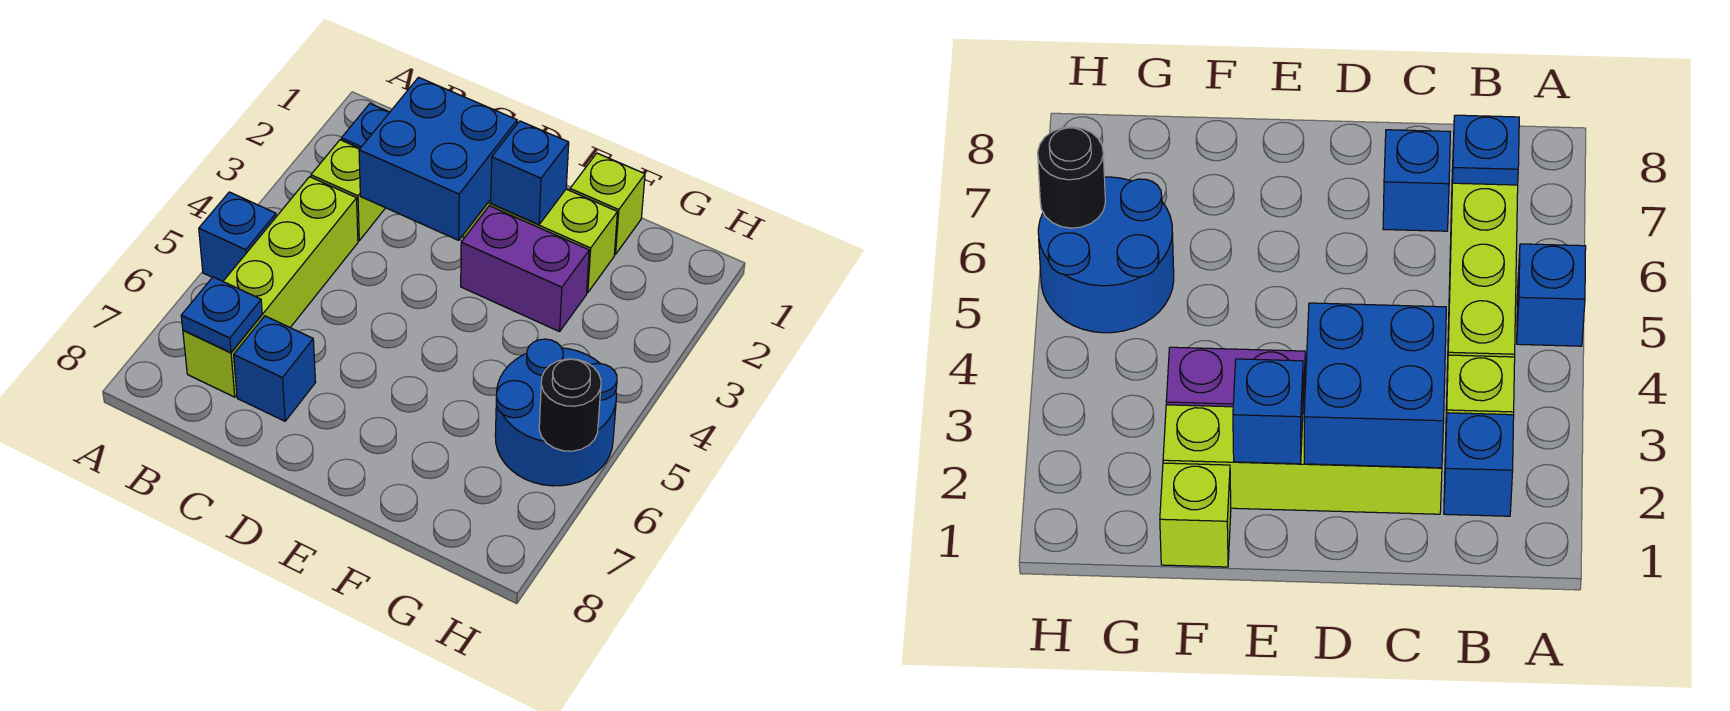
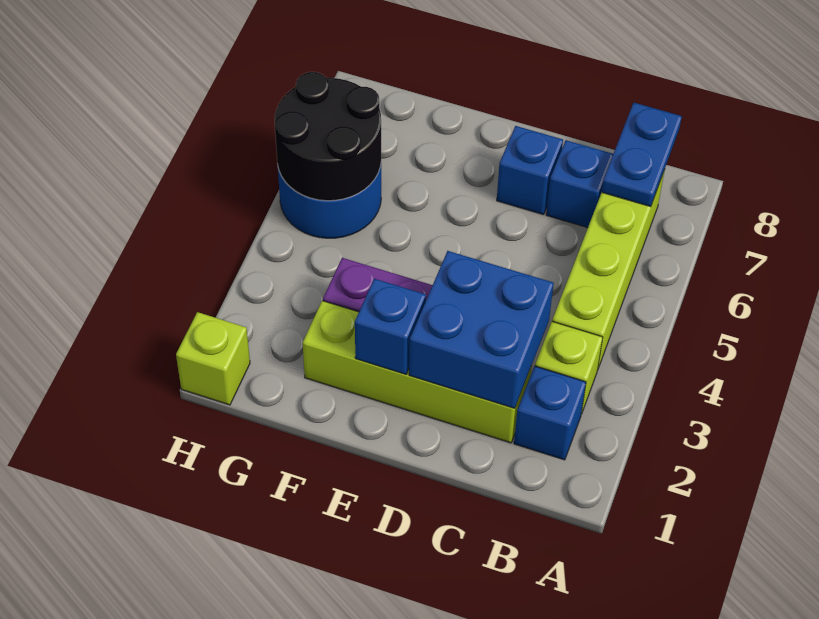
blue 1x1 brick [199,192,276,281] -> blue 1x1 brick moved to [497,126,563,215]
blue 1x1 plate [181,277,262,353] -> blue 1x2 plate [602,103,682,207]
lime 1x1 brick [570,153,645,254] -> lime 1x1 brick moved to [176,312,250,405]
black 1x1 round brick [539,359,601,451] -> black 2x2 round brick [275,72,381,201]

